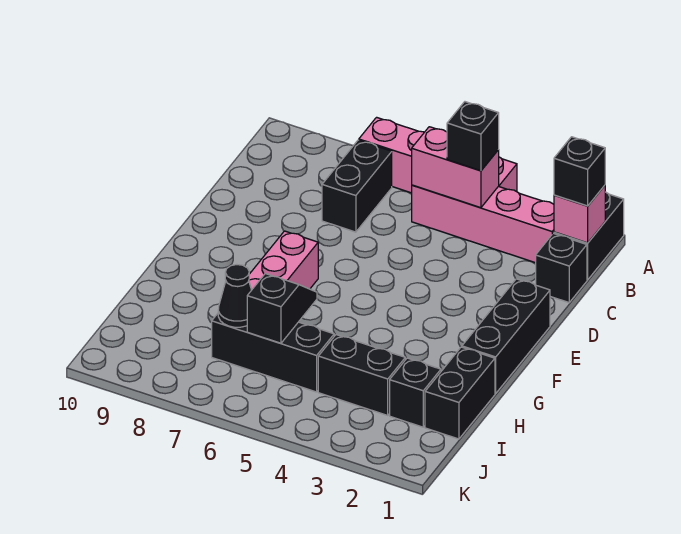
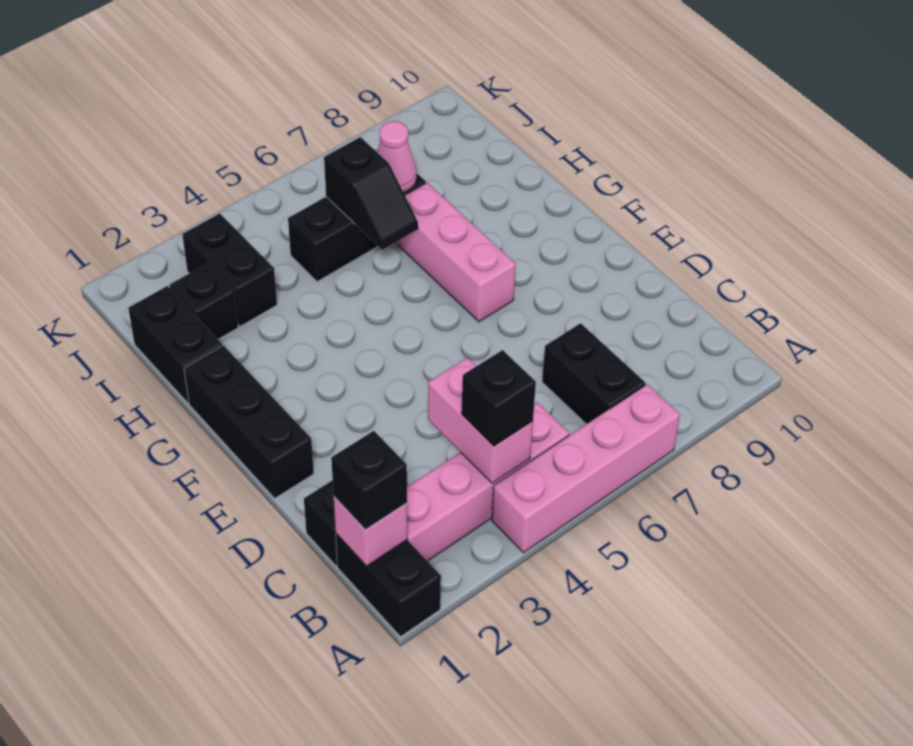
pink 1x2 brick [412,127,499,208] -> pink 1x2 brick turned to [428,358,533,483]
black 1x2 brick [318,335,405,415] -> black 1x2 brick turned to [182,213,277,326]
black 1x1 cone [218,265,251,327] -> pink 1x1 cone [377,121,417,192]

